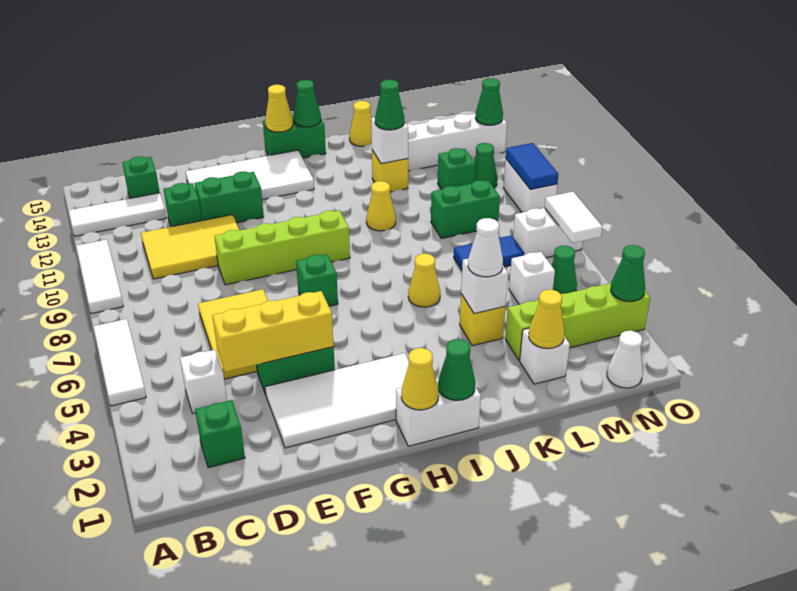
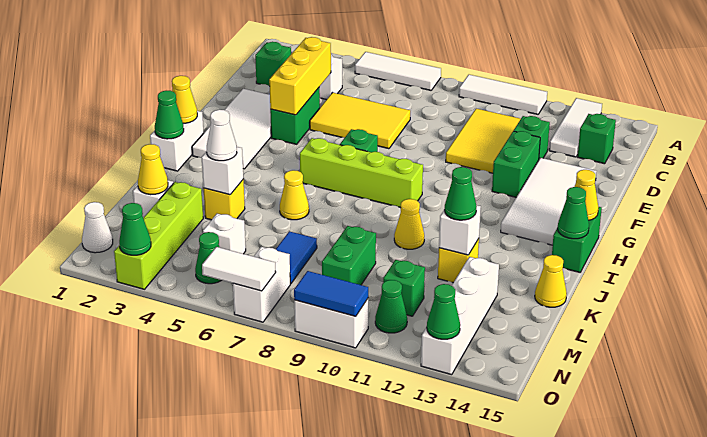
lime 1x4 brick [214,210,350,285] -> lime 1x4 brick turned to [300,138,423,208]

